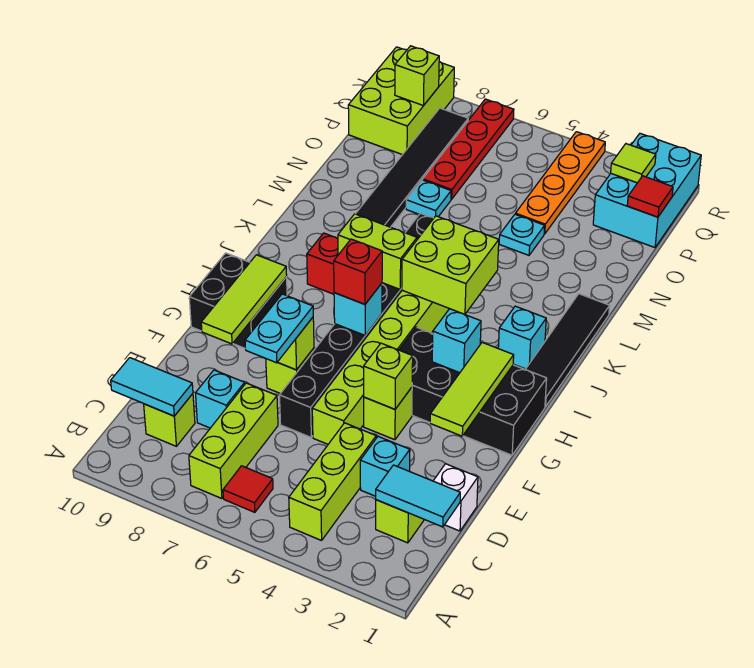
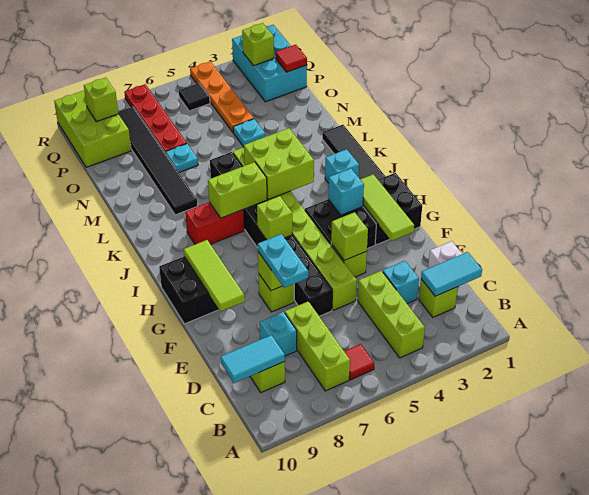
cyan 1x1 brick [334,283,382,335] -> lime 1x1 brick [257,196,292,240]
red 1x1 brick [334,239,382,304] -> none
lime 1x1 tile [611,144,656,183] -> lime 1x1 brick [242,23,274,66]
none -> black 1x1 tile [179,83,210,111]

